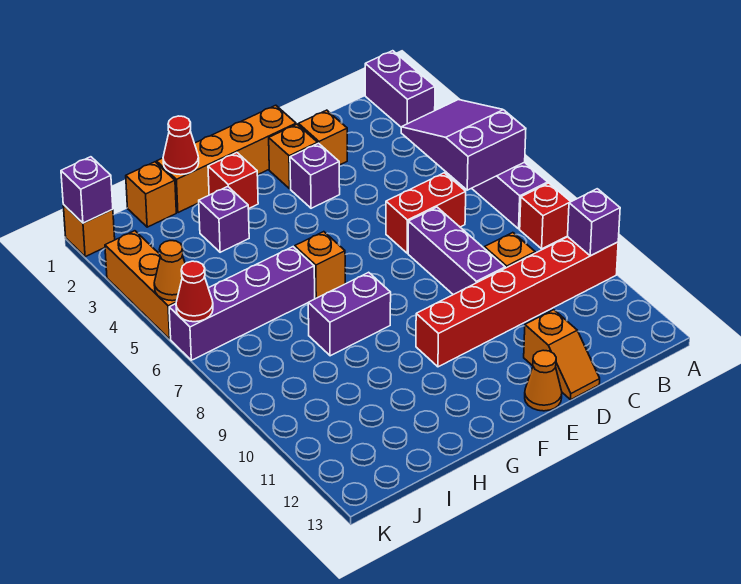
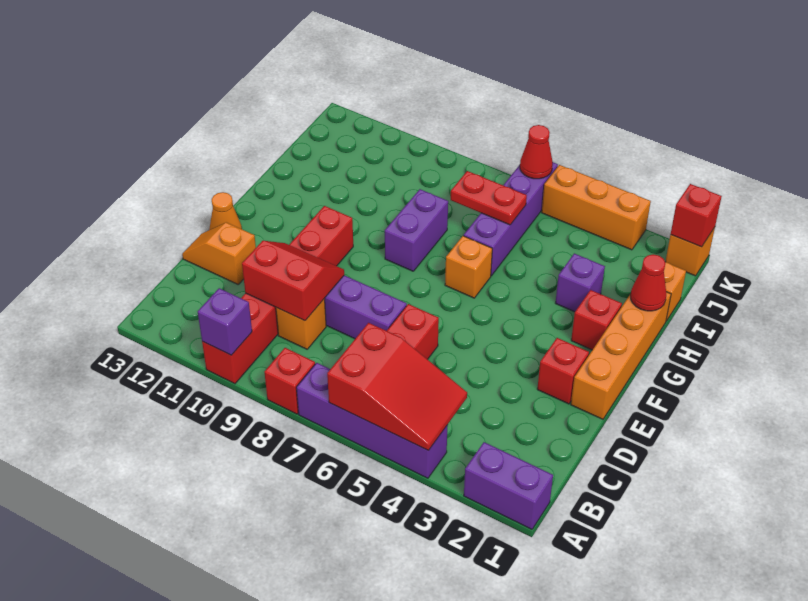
purple 2x3 slope [401,100,526,190] -> red 2x3 slope [327,323,467,451]
none -> red 2x2 slope [242,241,344,321]
orange 1x1 brick [299,110,347,165] -> none
orange 1x1 brick [269,124,318,189] -> red 1x1 brick [537,338,589,404]
purple 1x1 brick [290,143,340,208] -> none
none -> red 1x2 plate [451,171,527,225]
purple 1x1 brick [61,157,113,223] -> red 1x1 brick [671,184,722,247]
orange 1x1 cone [154,241,185,301] -> none

